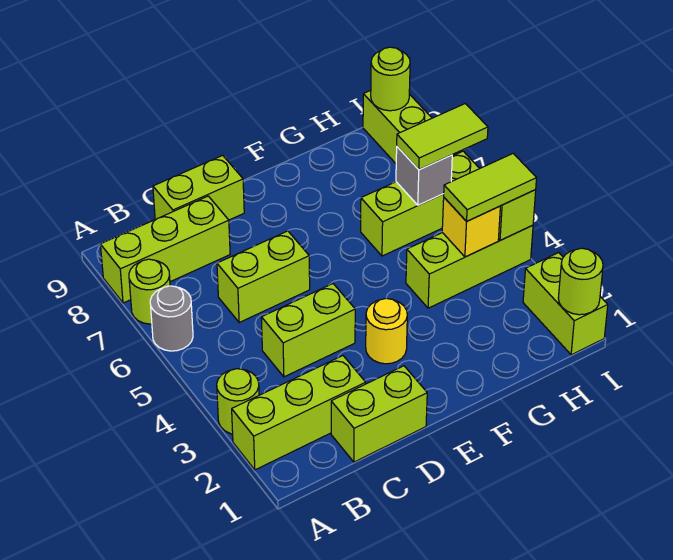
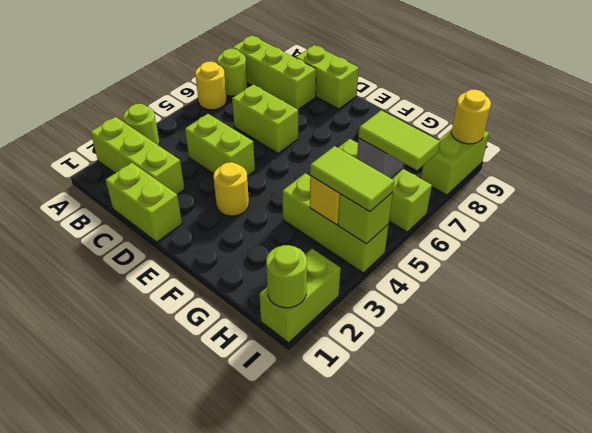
grey 1x1 round brick [150,286,193,351] -> yellow 1x1 round brick [195,62,227,110]
lime 1x1 round brick [371,47,410,111] -> yellow 1x1 round brick [451,90,491,144]

